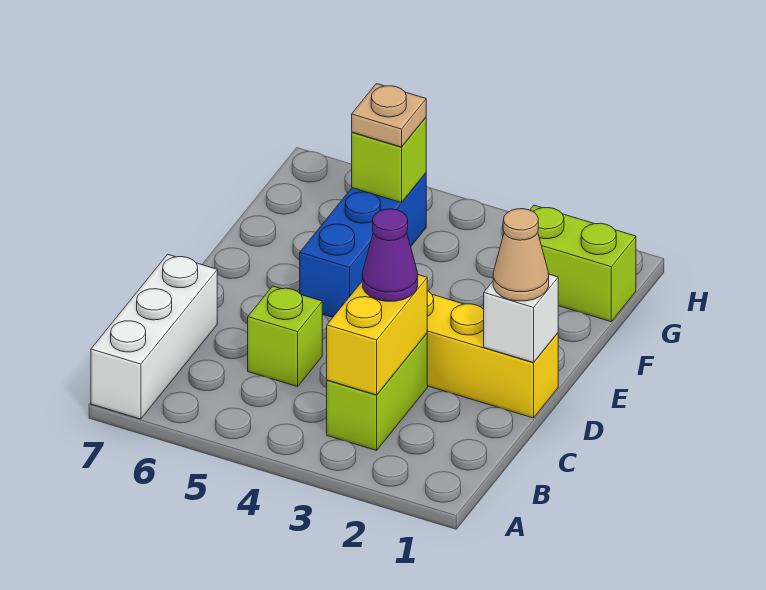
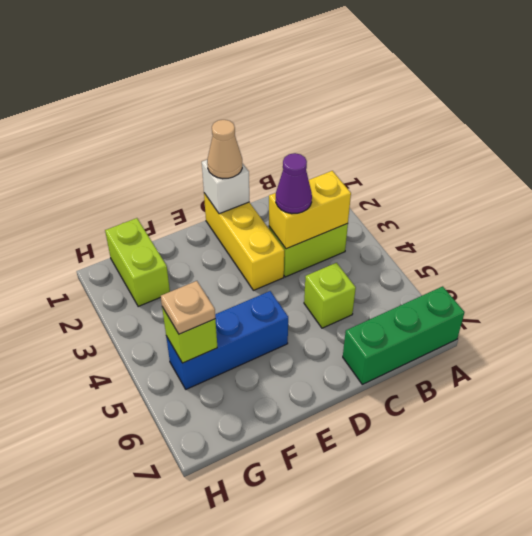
white 1x3 brick [91,254,217,419] -> green 1x3 brick [343,286,464,384]

